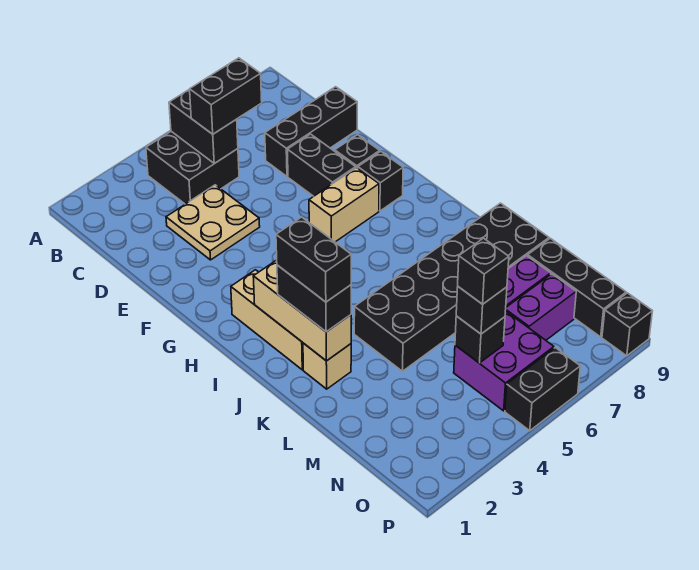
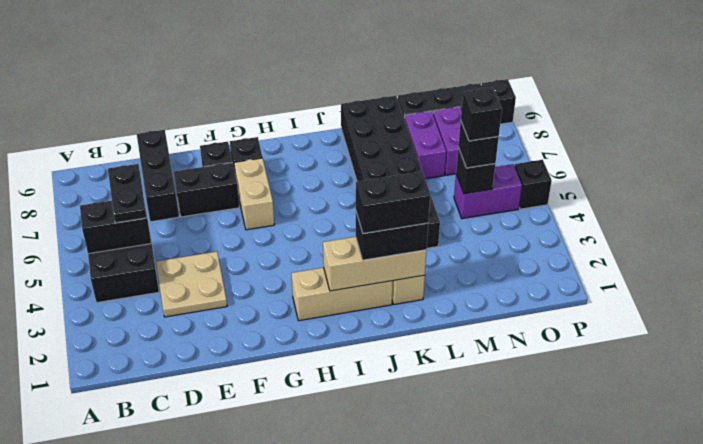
black 1x2 brick [190,58,262,134] -> black 1x2 plate [108,164,147,223]
purple 2x2 brick [454,311,554,411] -> purple 1x2 brick [454,164,522,219]
black 1x2 brick [505,348,580,431] -> black 1x1 brick [515,160,552,209]

